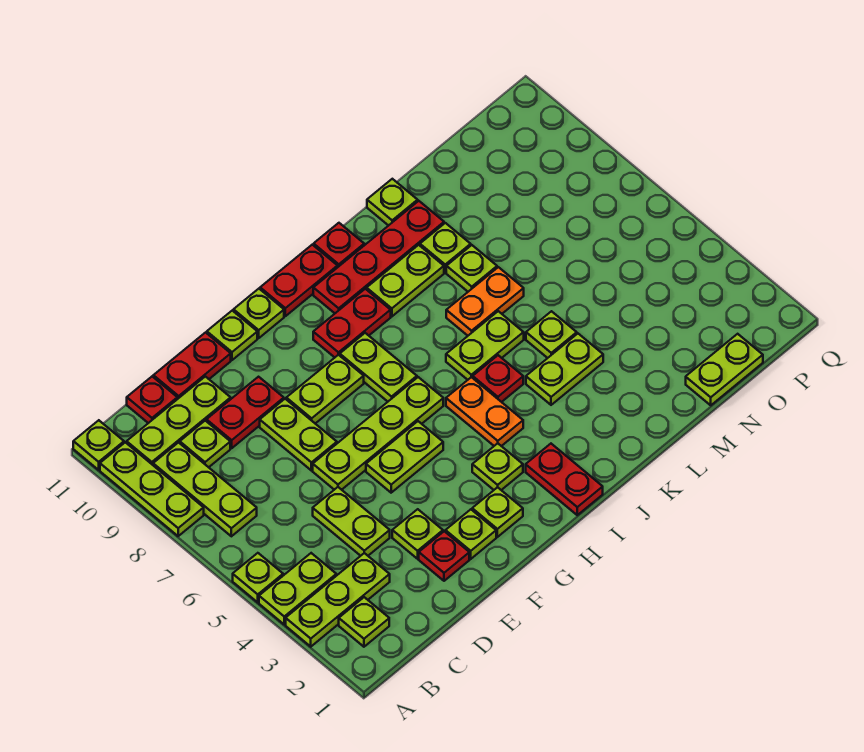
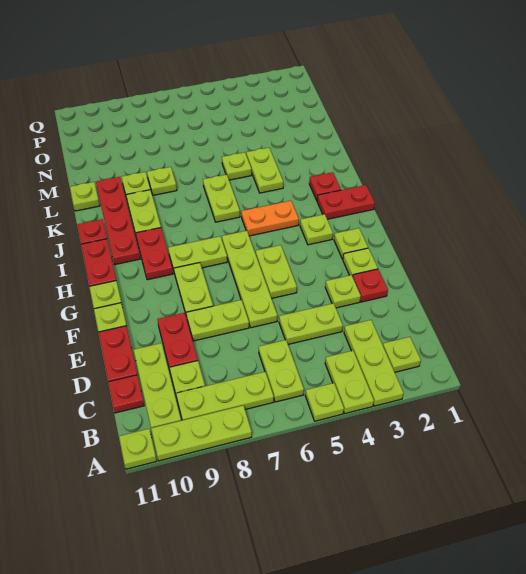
red 1x1 plate [473,355,523,402] -> red 1x1 plate moved to [309,172,341,200]
orange 1x2 plate [446,267,524,336] -> none
lime 1x2 plate [686,334,763,405] -> lime 1x2 plate moved to [259,340,304,402]

